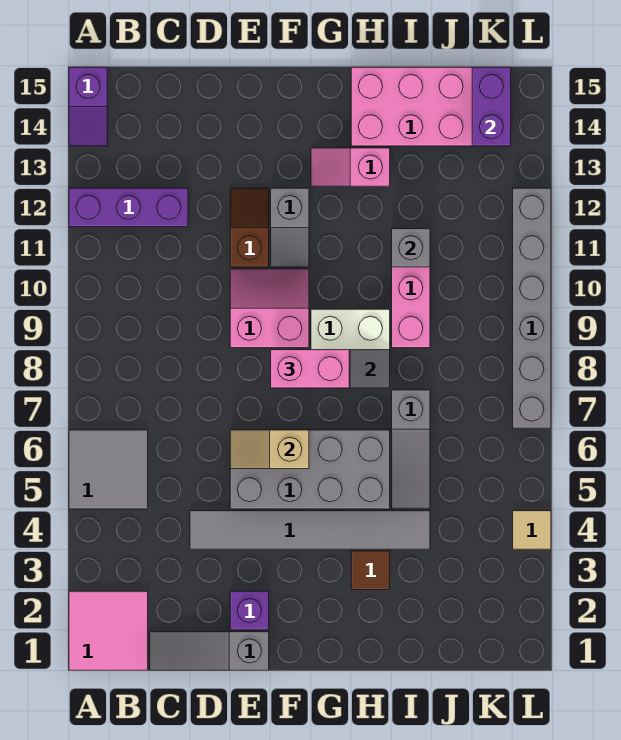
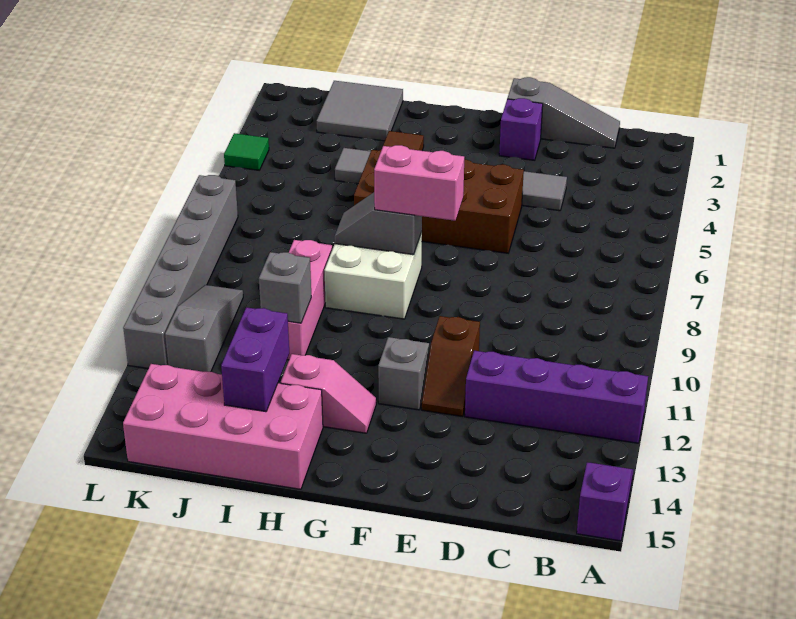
pink 2x2 tile [69,591,148,670] -> none
grey 2x2 tile [69,430,148,509] -> grey 2x2 tile moved to [317,81,403,141]
purple 1x3 brick [69,188,188,227] -> purple 1x4 brick [465,351,648,443]
grey 2x4 brick [230,430,390,509] -> brown 2x4 brick [354,150,524,253]
tan 1x2 slope [230,430,309,469] -> none
pink 2x2 slope [230,269,309,348] -> none
grey 1x3 slope [392,390,430,509] -> grey 1x3 slope moved to [165,285,243,372]
purple 1x2 brick [472,67,511,146] -> purple 1x2 brick moved to [221,307,289,412]
tan 1x1 tile [513,511,551,549] -> green 1x1 tile [224,133,269,170]

